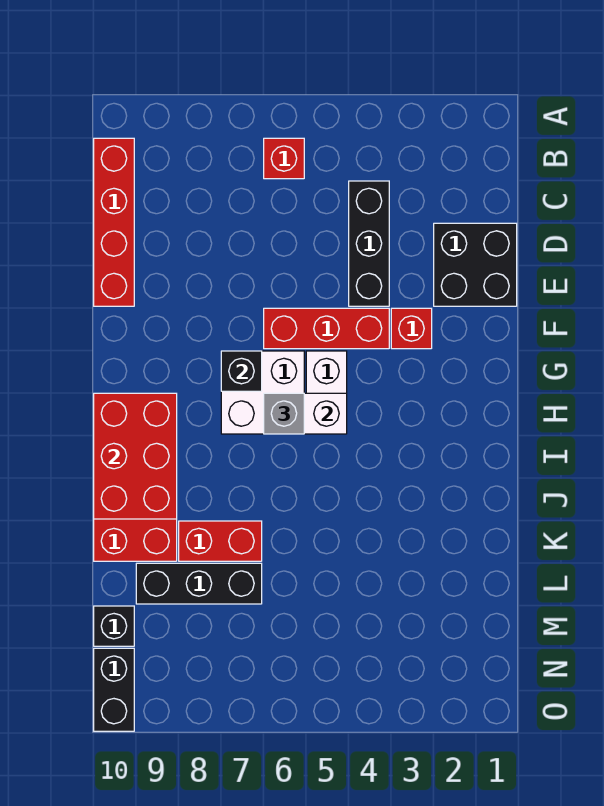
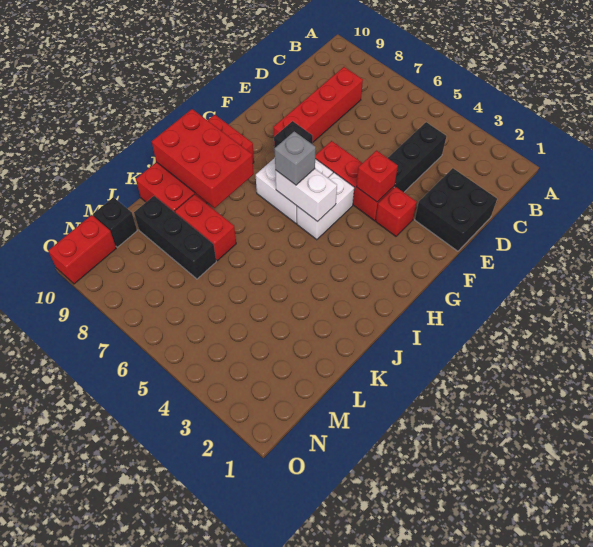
red 1x1 brick [264,138,304,179] -> red 1x1 brick moved to [356,151,398,202]
red 1x4 brick [94,138,134,306] -> red 1x4 brick moved to [274,67,363,142]
red 2x3 brick [94,393,177,519] -> red 2x3 brick turned to [152,109,254,208]
black 1x2 brick [94,648,134,731] -> red 1x2 brick [48,215,116,284]

